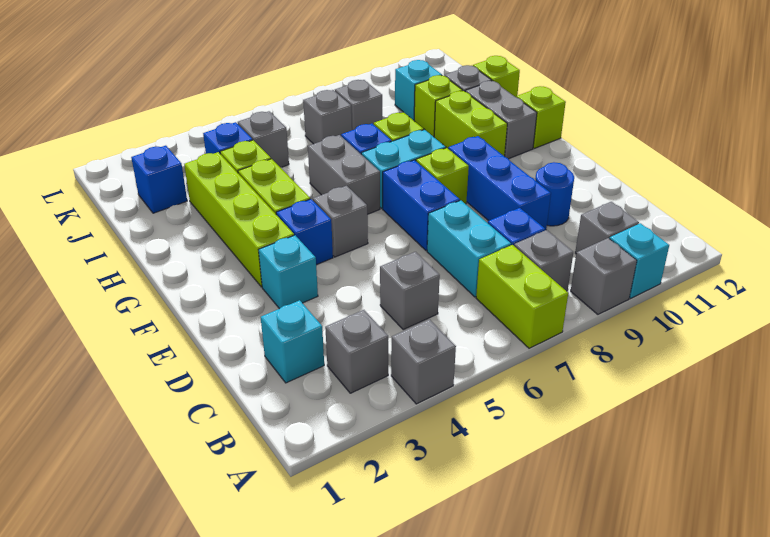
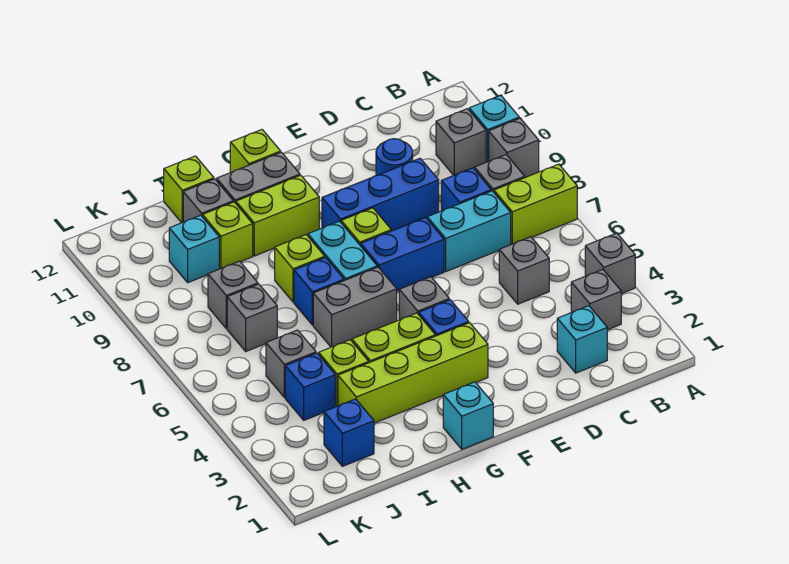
cyan 1x1 brick [259,235,318,309] -> cyan 1x1 brick moved to [443,382,493,449]

